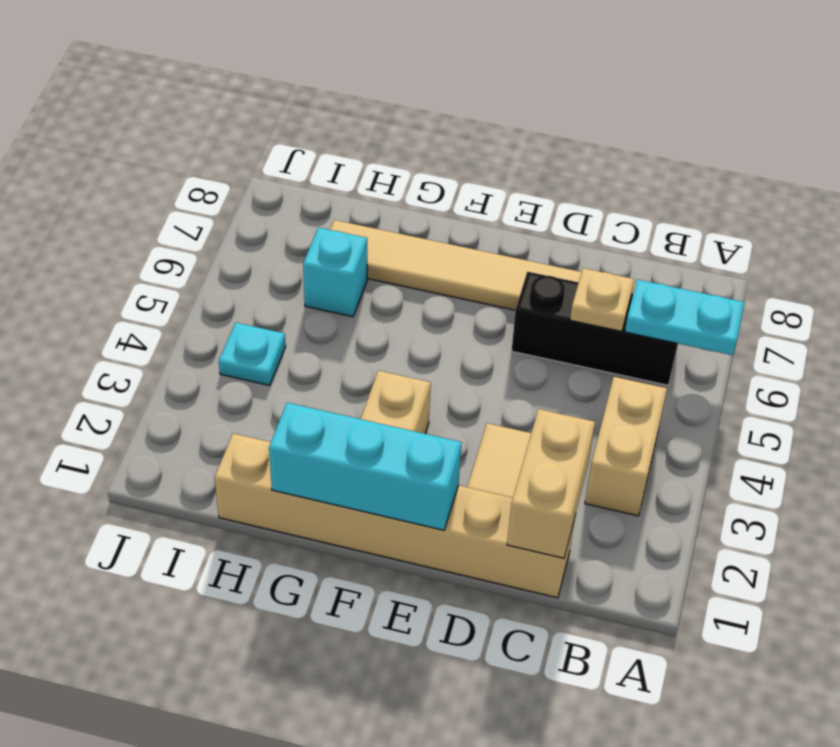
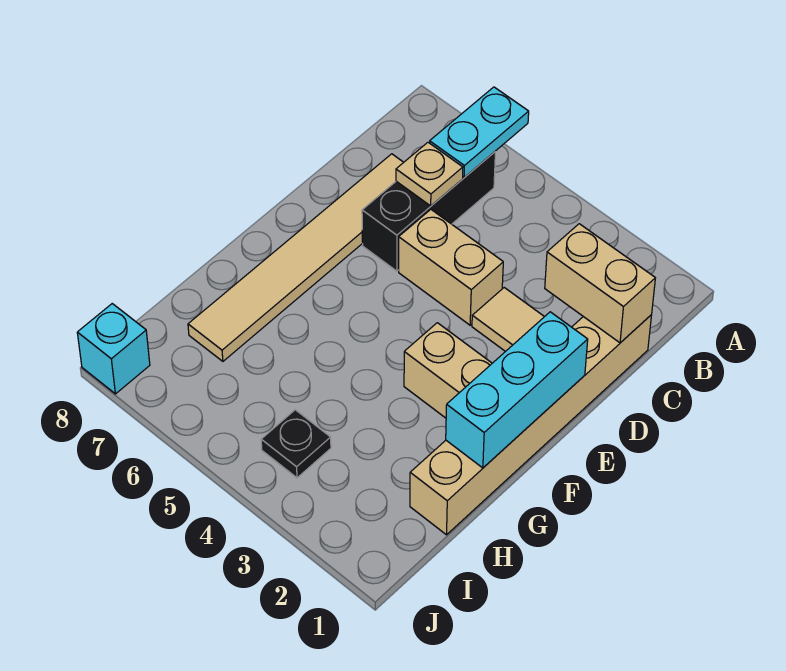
tan 1x2 brick [585,377,667,516] -> tan 1x2 brick moved to [399,210,503,325]
cyan 1x1 brick [303,227,367,317] -> cyan 1x1 brick moved to [77,304,150,394]
cyan 1x1 plate [219,323,286,385] -> black 1x1 plate [261,410,331,478]

